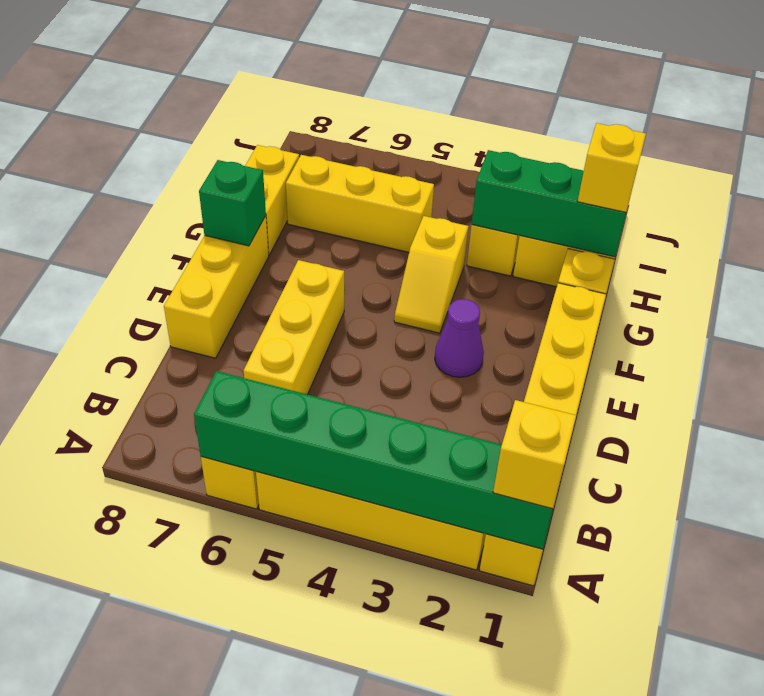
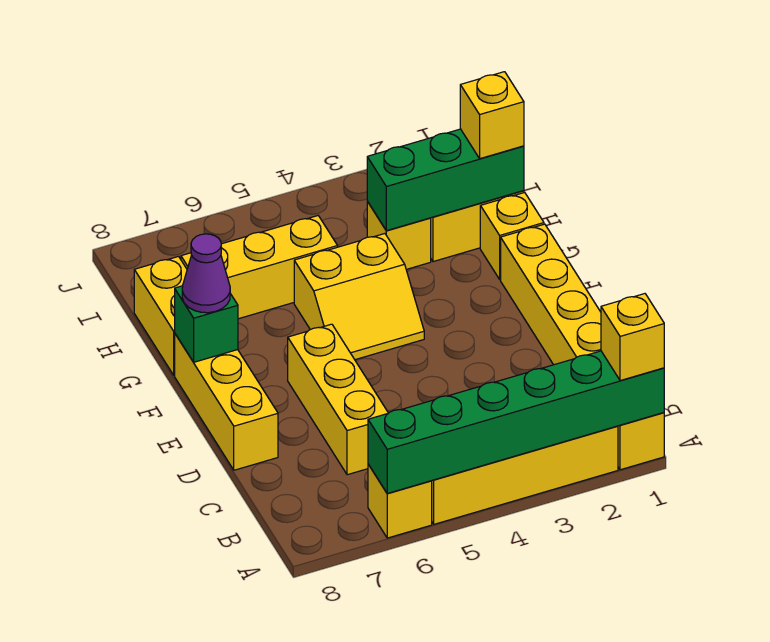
purple 1x1 cone [435,299,484,377] -> purple 1x1 cone moved to [182,234,230,313]
yellow 1x2 slope [394,216,468,333] -> yellow 2x2 slope [294,234,424,360]

